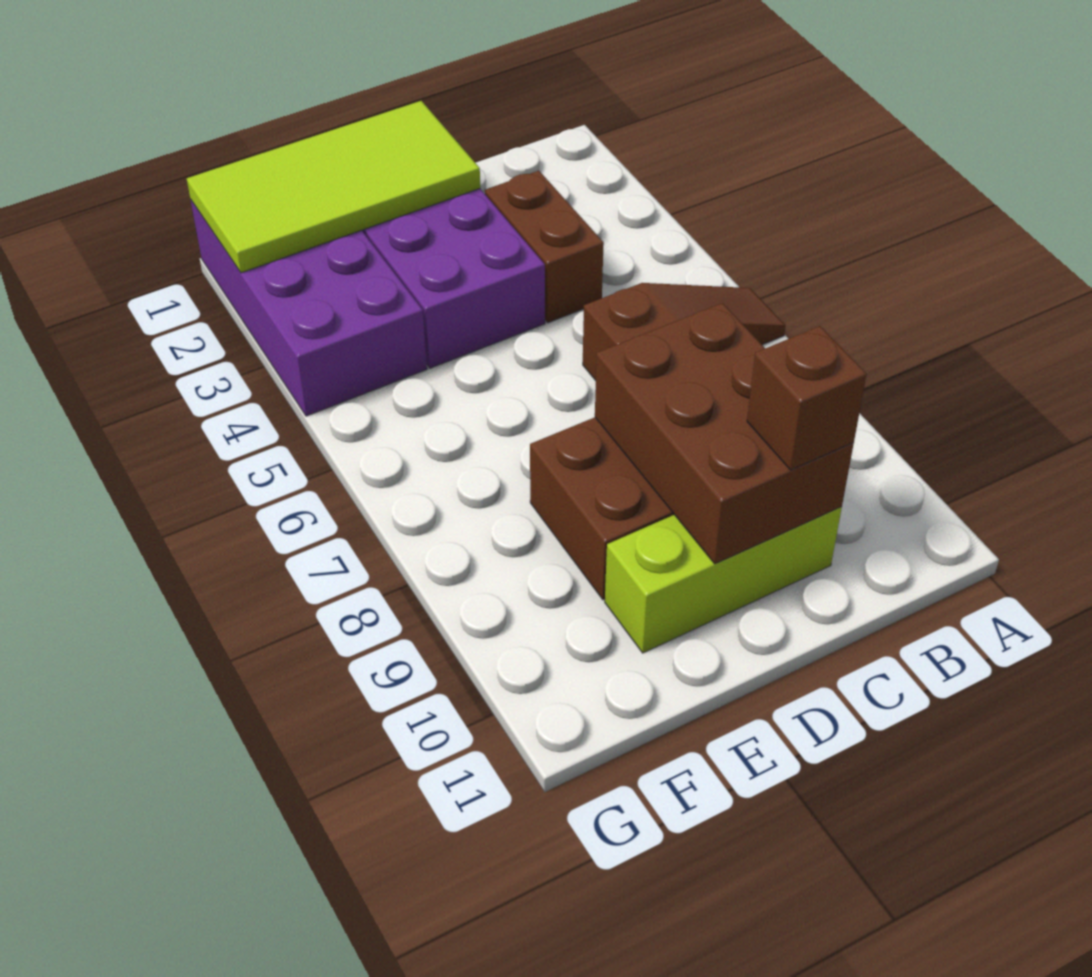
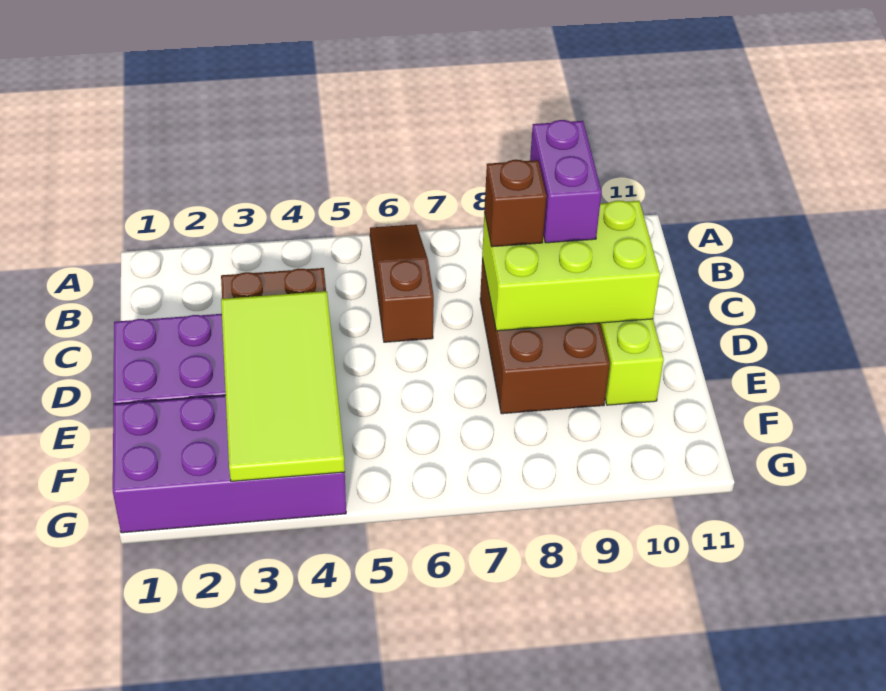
none -> purple 1x2 brick [530,120,602,243]
brown 2x3 brick [595,303,854,564] -> lime 2x3 brick [482,201,660,331]
brown 1x1 brick [747,326,867,470] -> brown 1x1 brick moved to [485,160,547,247]
lime 2x4 tile [187,101,480,273] -> lime 2x4 tile moved to [221,291,345,481]

